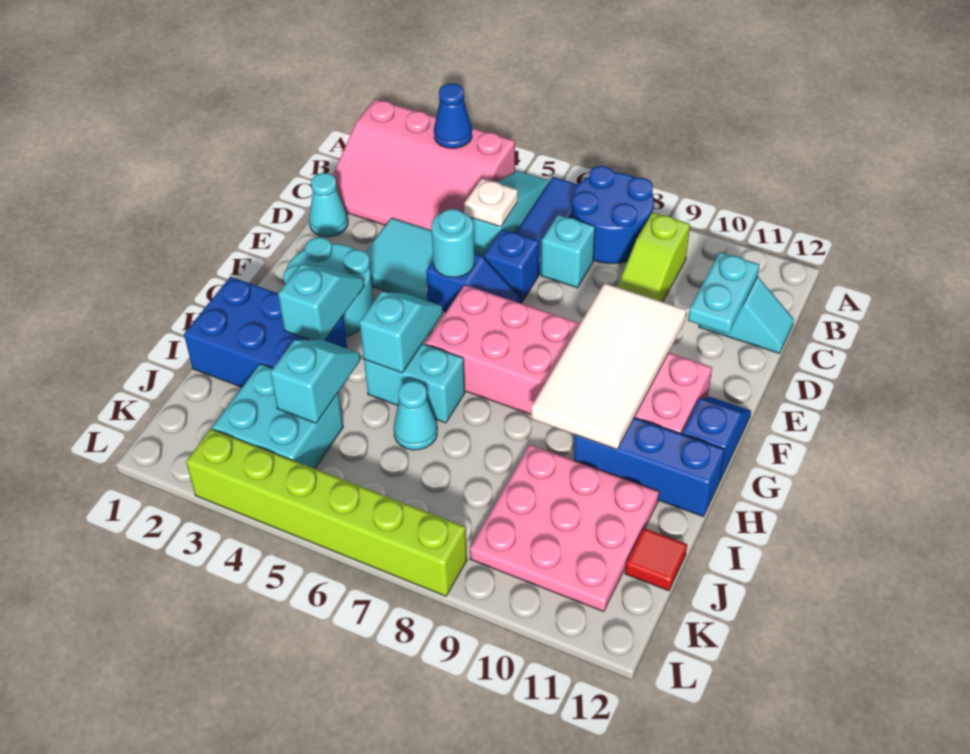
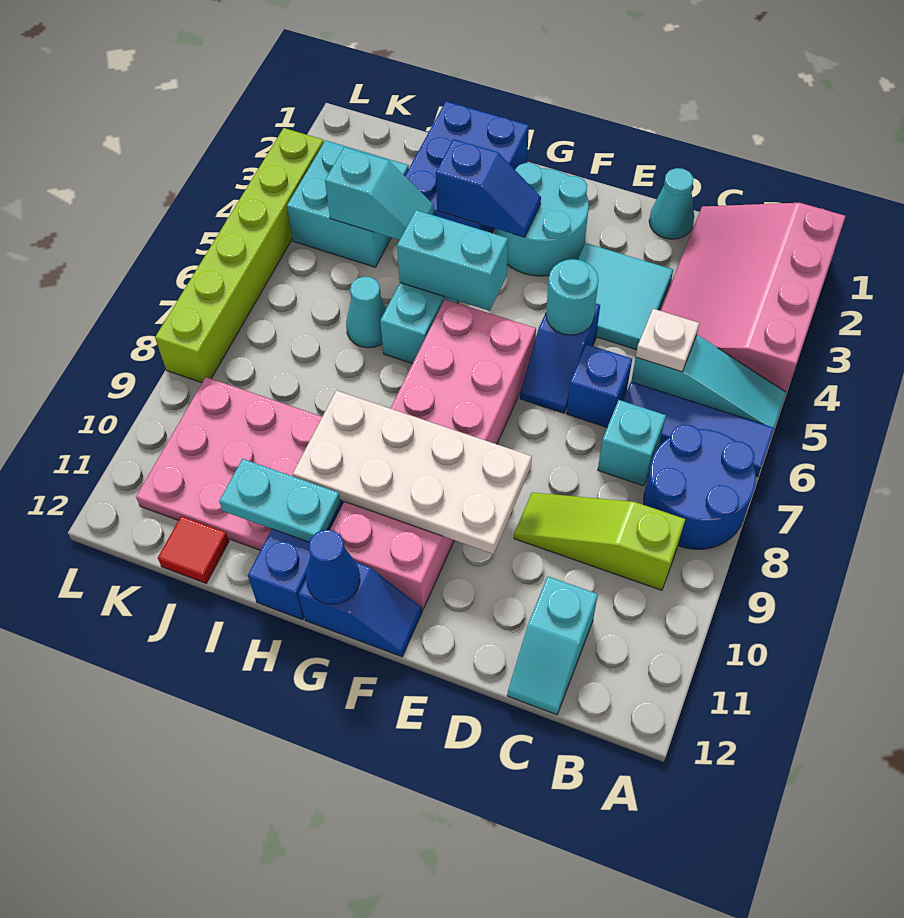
blue 1x1 cone [434,83,472,148] -> blue 1x1 cone moved to [306,530,360,604]
cyan 1x2 plate [688,252,760,334] -> cyan 1x2 plate moved to [219,459,341,542]
white 2x4 tile [531,283,686,449] -> white 2x4 plate [293,390,532,554]
cyan 1x2 slope [278,265,364,341] -> blue 1x2 slope [436,139,541,237]
cyan 1x2 slope [359,292,443,373] -> cyan 1x2 brick [397,210,508,311]

